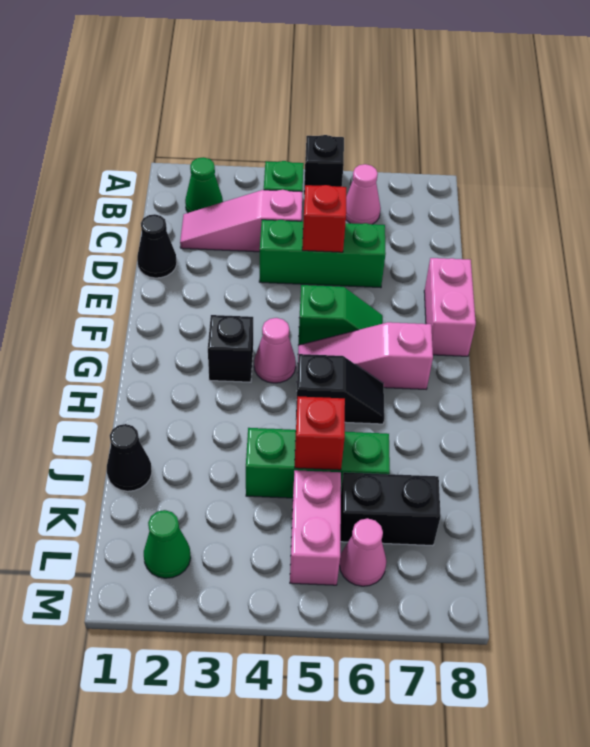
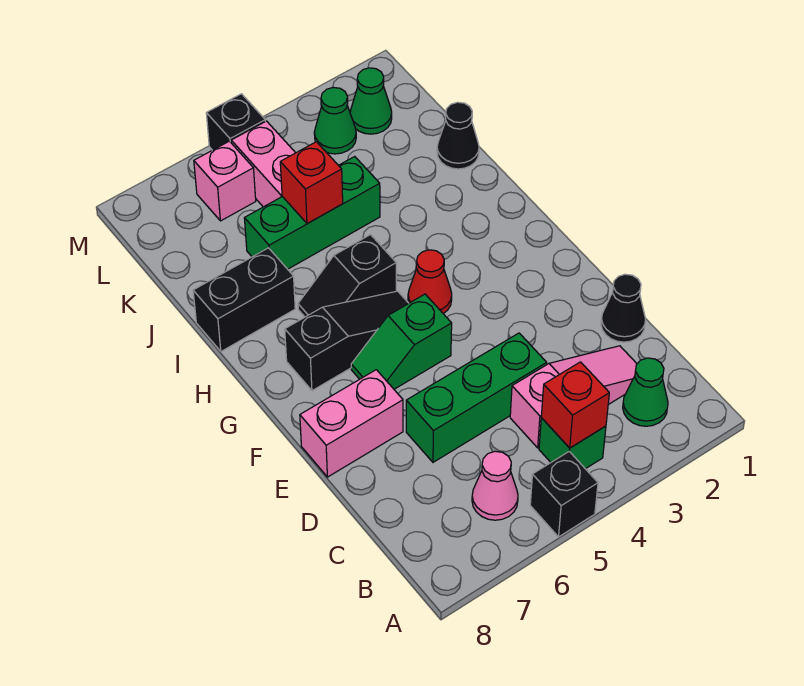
red 1x1 brick [302,185,346,252] -> red 1x1 brick moved to [541,362,609,448]
pink 1x2 brick [424,258,476,356] -> pink 1x2 brick turned to [300,370,403,477]
black 1x1 brick [208,315,253,382] -> black 1x1 brick moved to [206,94,265,150]
pink 1x1 cone [254,318,296,383] -> red 1x1 cone [408,250,452,314]
pink 1x3 slope [297,322,433,389] -> black 1x3 slope [285,291,409,391]
black 1x2 brick [340,472,441,546] -> black 1x2 brick moved to [193,248,295,351]
none -> green 1x1 cone [314,87,356,154]
pink 1x1 cone [339,518,387,586] -> pink 1x1 brick [194,141,256,221]

